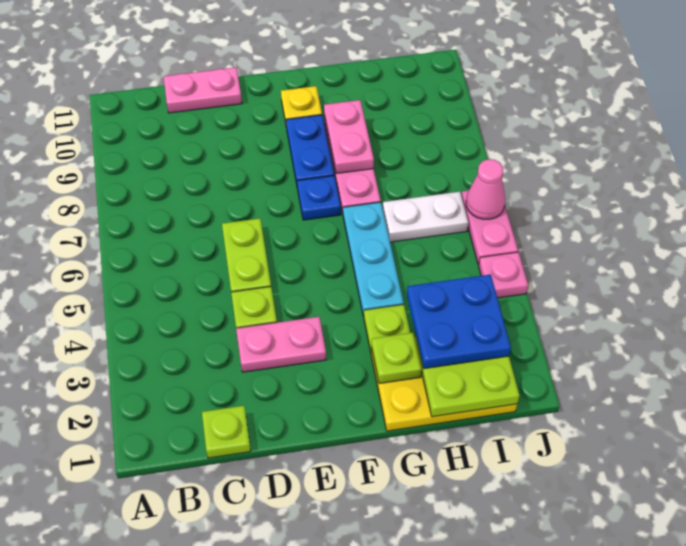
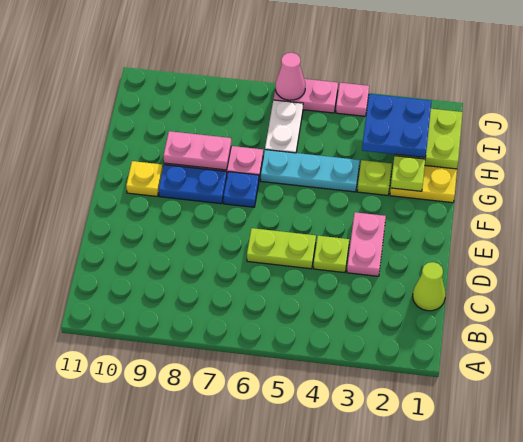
lime 1x1 plate [202,406,251,458] -> lime 1x1 cone [413,262,446,311]
pink 1x2 plate [164,67,242,113] -> none

